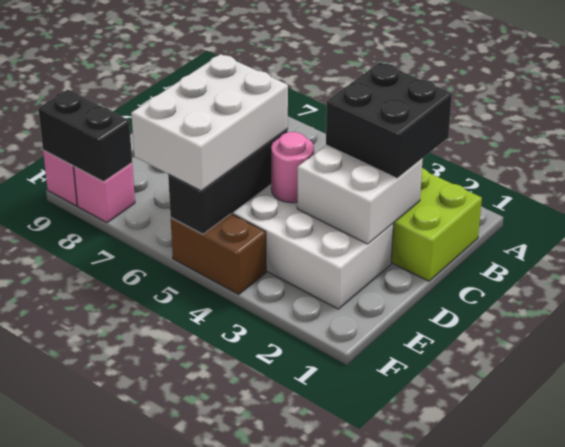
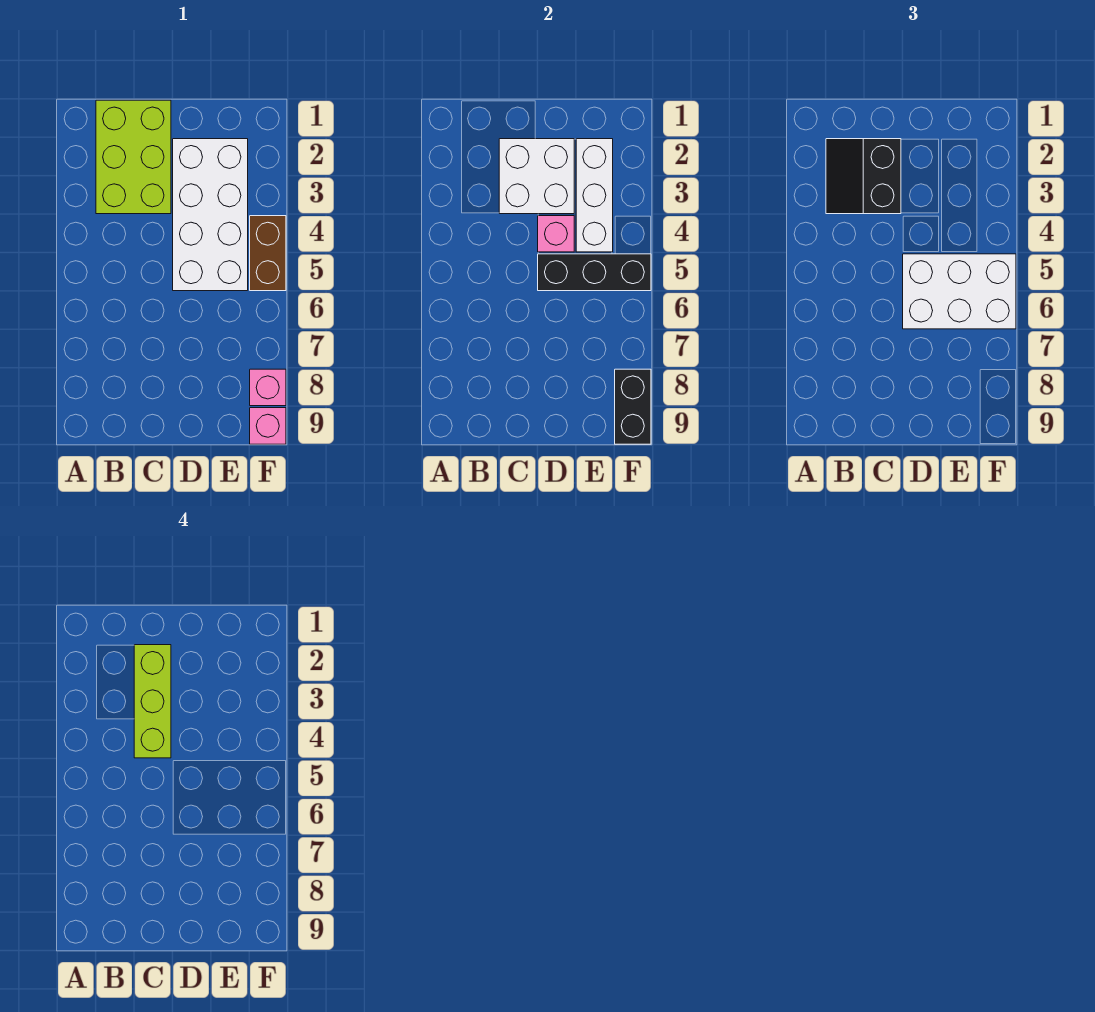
black 2x2 brick [326,62,452,178] -> black 2x2 slope [826,139,901,214]
none -> lime 1x3 brick [134,645,171,758]
pink 1x1 round brick [271,132,314,203] -> pink 1x1 brick [538,216,574,252]
none -> white 1x3 brick [576,139,613,252]

